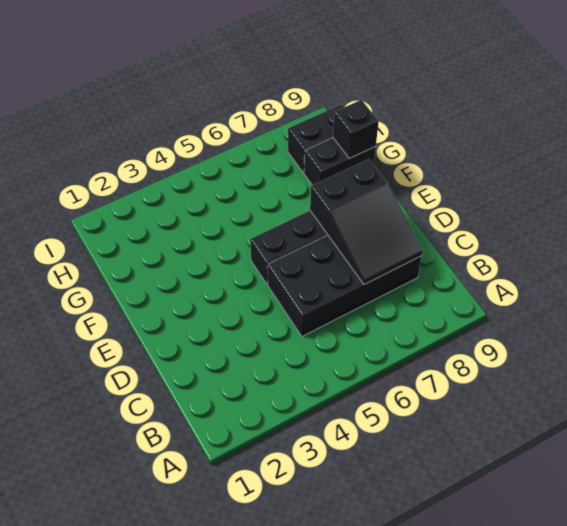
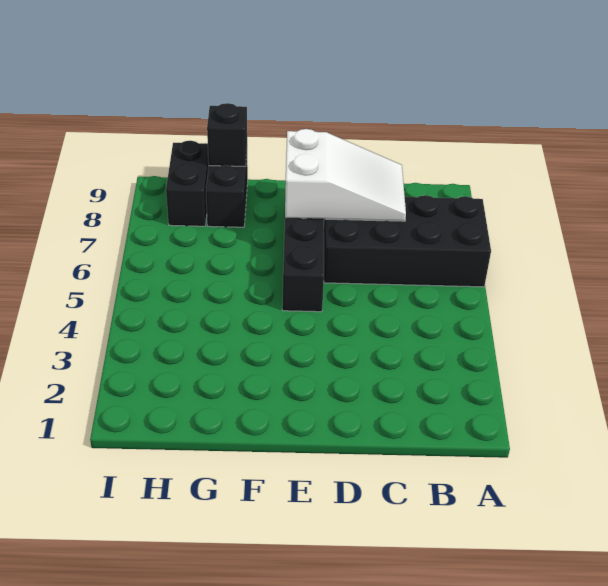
black 2x4 brick [267,235,422,336] -> black 2x4 brick turned to [324,195,491,287]
black 2x3 slope [310,159,423,284] -> white 2x3 slope [285,129,406,221]

